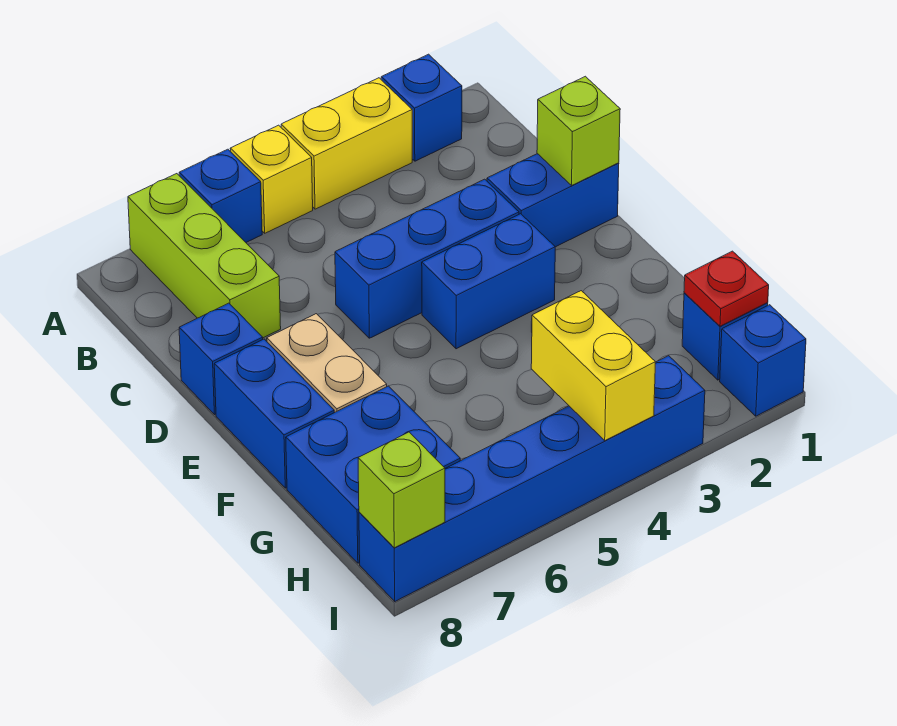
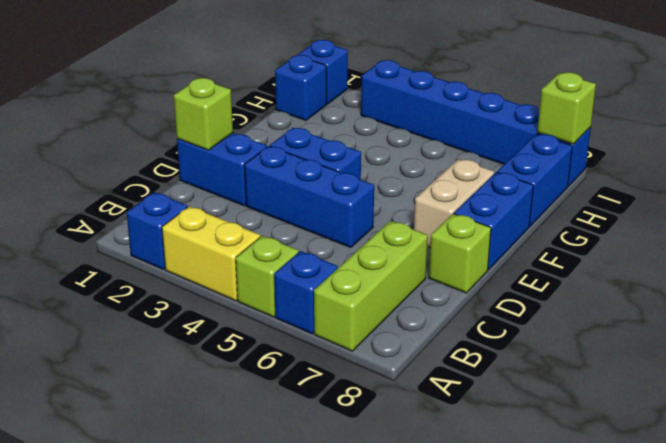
yellow 1x1 brick [230,125,313,233] -> lime 1x1 brick [236,236,299,317]
blue 1x1 brick [179,303,263,415] -> lime 1x1 brick [429,214,491,293]
blue 2x2 brick [286,386,460,563] -> blue 1x2 brick [497,134,572,226]
red 1x1 plate [684,251,769,326] -> none
yellow 1x2 brick [531,291,655,440] -> none

